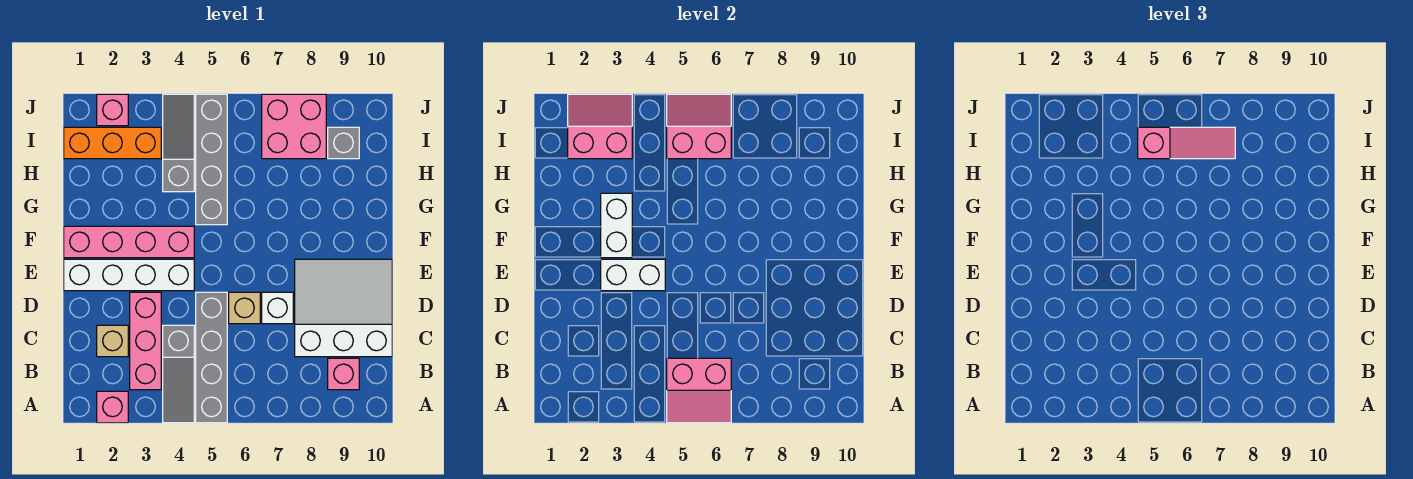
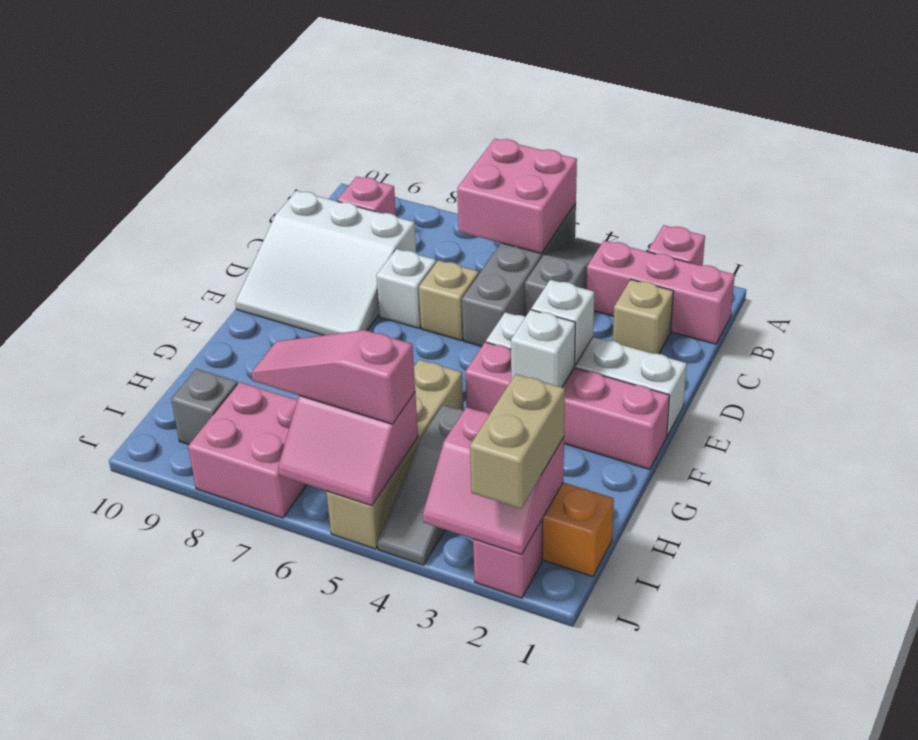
pink 2x2 slope [667,358,731,423] -> pink 2x2 brick [457,139,577,254]
pink 1x3 brick [130,292,161,390] -> pink 1x3 brick turned to [587,241,735,344]
white 1x2 brick [601,259,665,291] -> white 1x1 brick [531,280,594,365]
white 1x2 brick [601,193,632,258] -> white 1x1 brick [511,310,575,387]
grey 1x4 brick [196,94,227,225] -> tan 1x4 brick [326,360,464,549]
none -> tan 1x2 brick [470,374,565,509]

